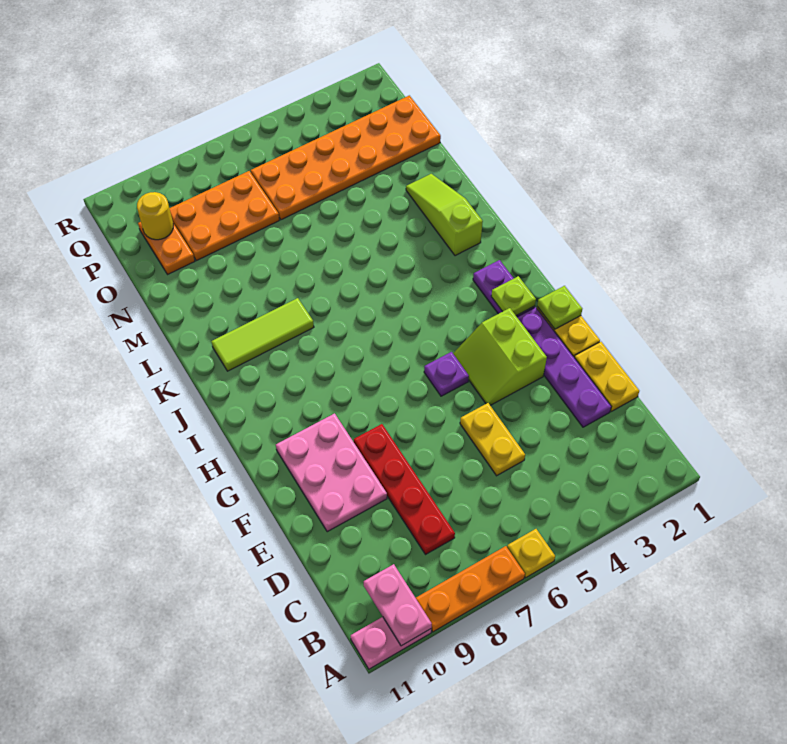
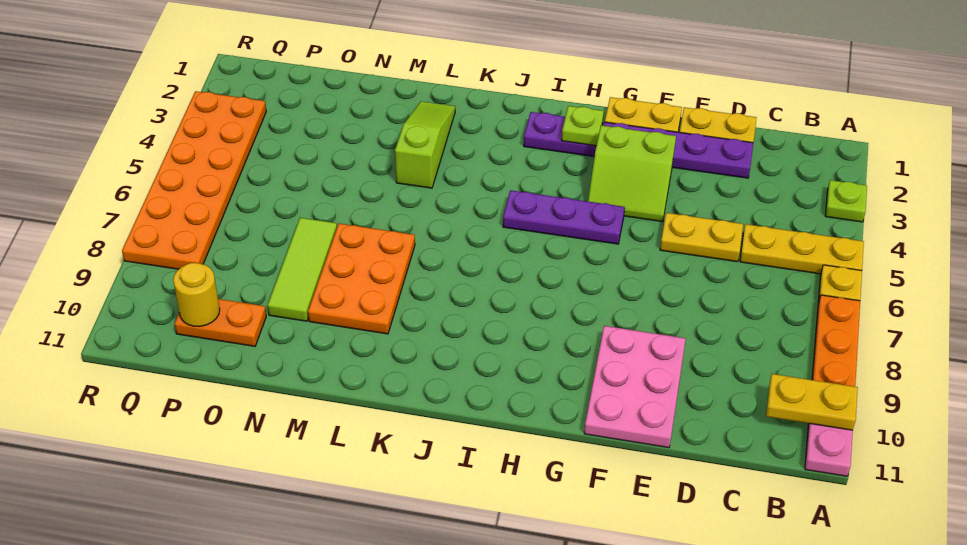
none -> yellow 1x3 plate [740,224,864,274]
pink 1x2 plate [364,564,432,646] -> yellow 1x2 plate [766,374,858,430]
red 1x4 plate [354,424,455,555] -> none
pink 2x3 plate [276,413,387,532] -> pink 2x3 plate turned to [584,326,686,448]
lime 1x1 plate [537,286,582,329] -> lime 1x1 plate moved to [825,180,867,222]
purple 1x1 plate [424,352,469,396] -> purple 1x3 plate [503,190,625,244]
lime 1x3 slope [406,174,483,256] -> lime 1x3 slope turned to [395,101,455,188]
lime 1x3 tile [211,298,314,371] -> lime 1x3 tile moved to [268,218,337,321]
orange 2x6 plate [251,95,441,220] -> orange 2x6 plate moved to [122,91,266,269]
orange 2x3 plate [170,171,279,261] -> orange 2x3 plate moved to [308,223,415,334]

